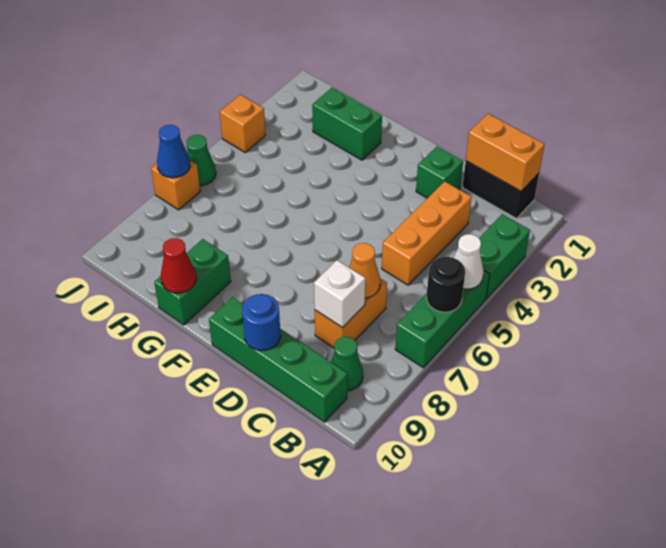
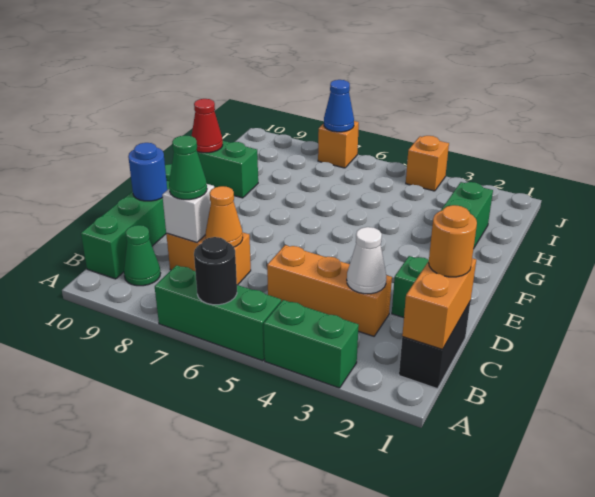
white 1x1 cone [453,234,484,289] -> white 1x1 cone moved to [347,227,386,294]
none -> orange 1x1 round brick [429,205,477,277]
green 1x1 cone [187,135,216,186] -> green 1x1 cone moved to [169,135,207,200]

